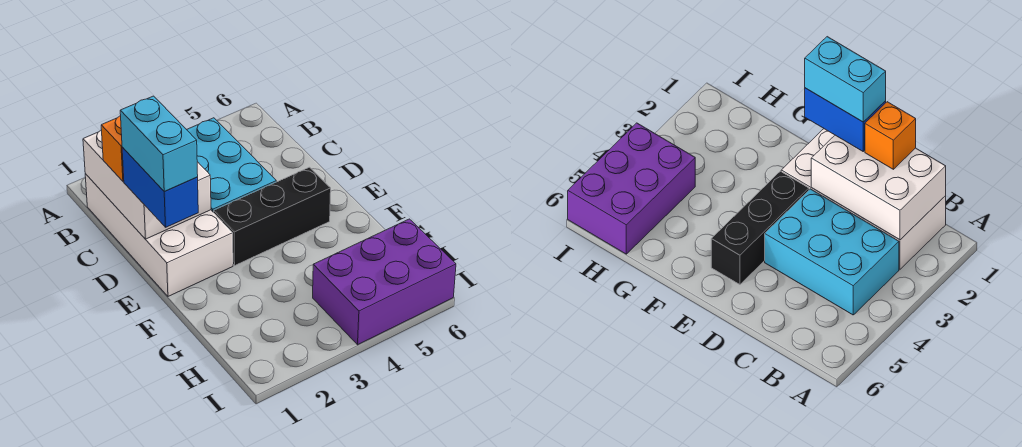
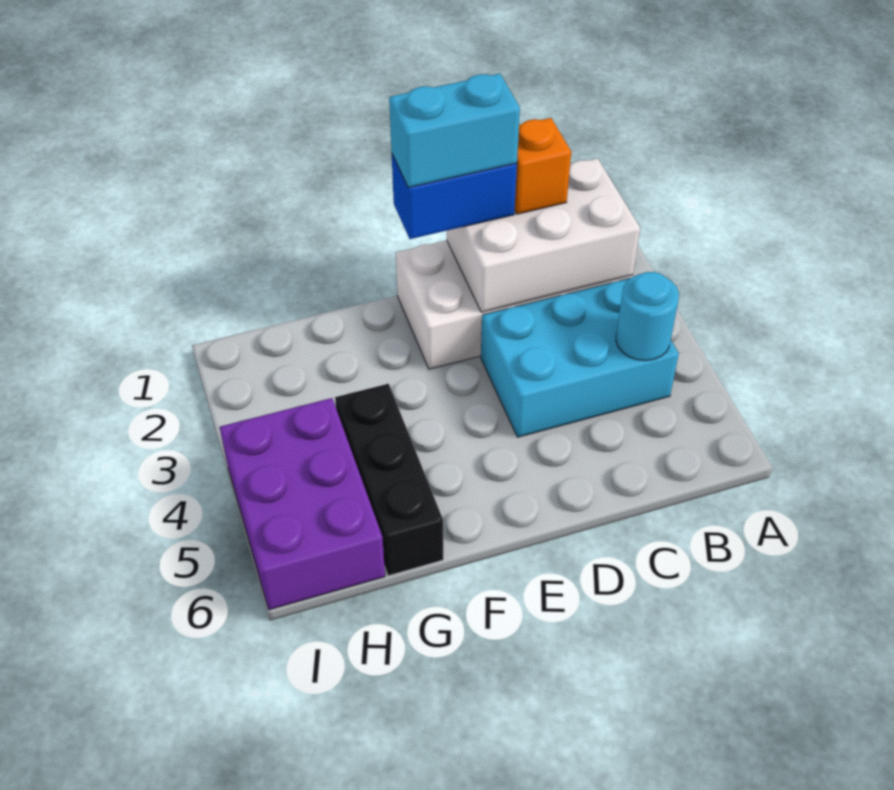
none -> cyan 1x1 round brick [616,272,679,361]
black 1x3 brick [214,167,331,265] -> black 1x3 brick moved to [335,384,443,576]

